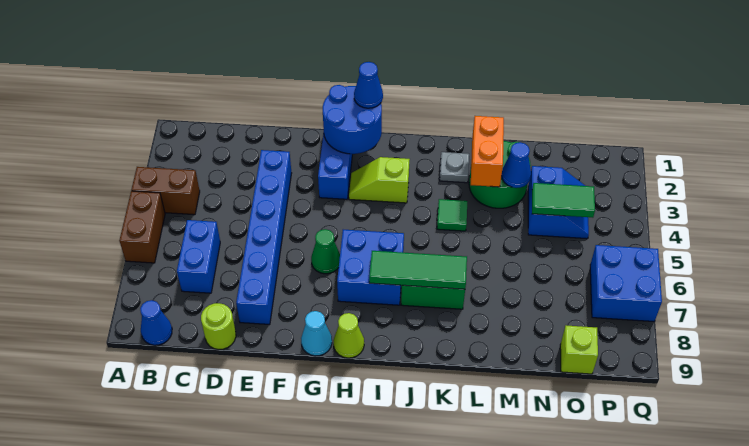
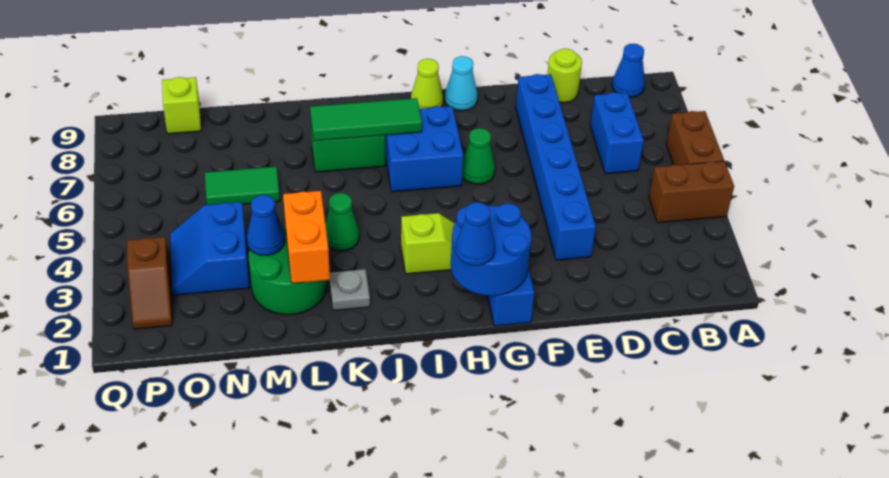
green 1x1 tile [437,199,467,231] -> green 1x1 cone [325,193,359,251]
green 1x2 tile [532,183,595,218] -> green 1x2 tile moved to [205,167,280,205]
none -> brown 1x2 slope [127,237,172,329]
blue 2x2 brick [590,245,662,322] -> none

